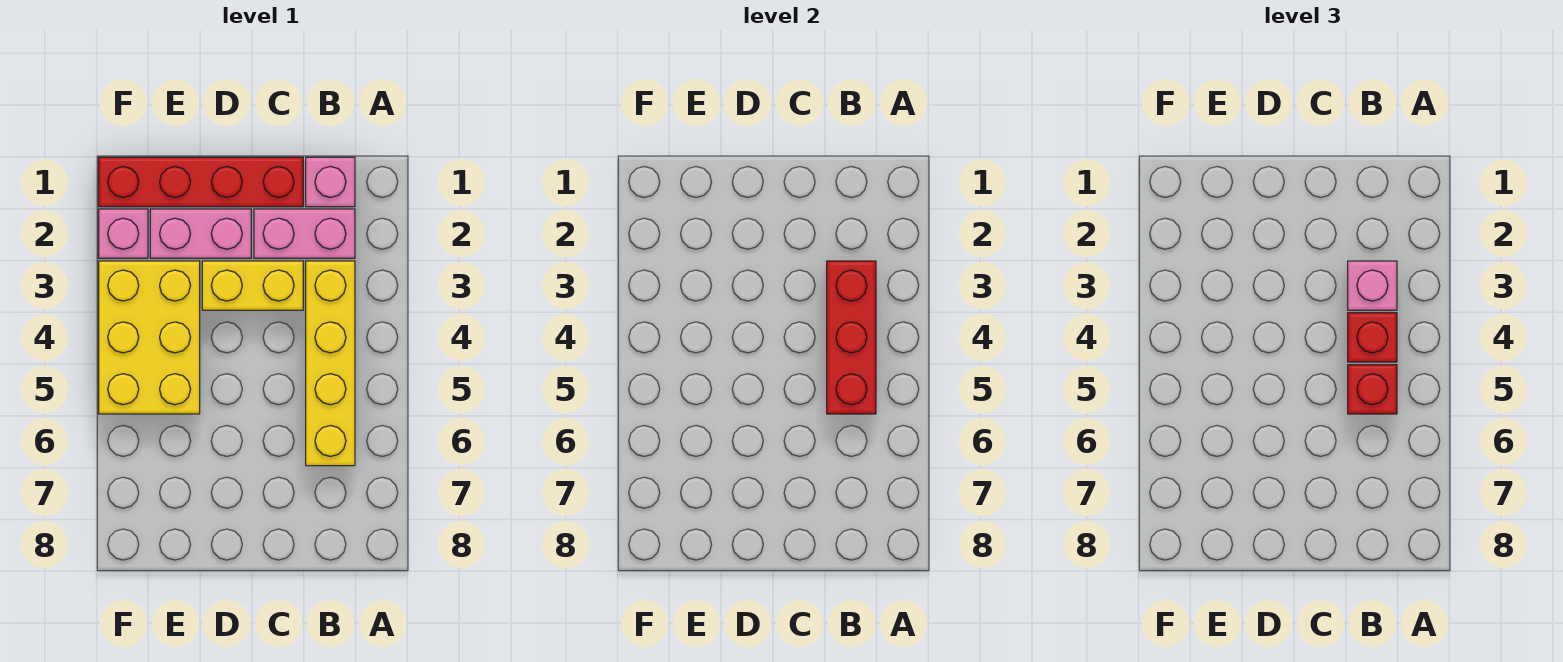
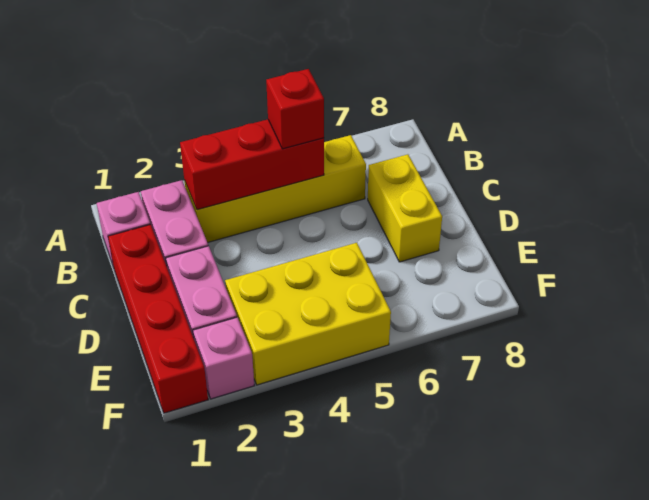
pink 1x1 brick [1348,261,1397,310] -> none
red 1x1 brick [1348,313,1397,362] -> none
yellow 1x2 brick [202,261,303,310] -> yellow 1x2 brick moved to [368,154,442,262]

